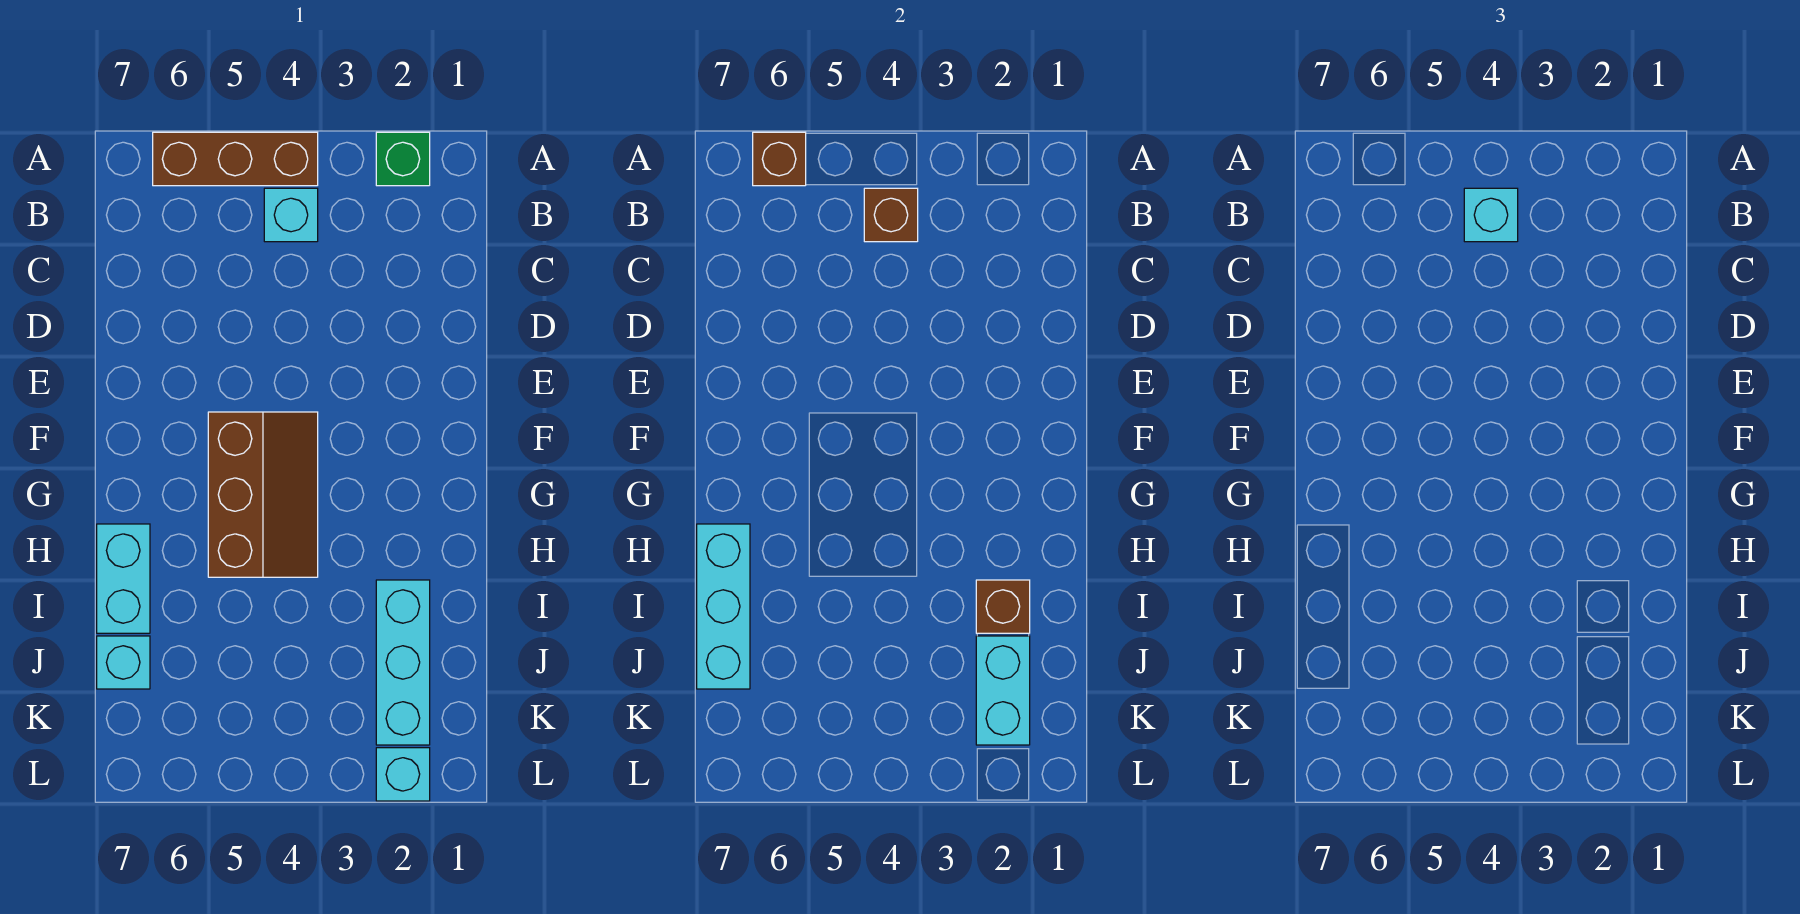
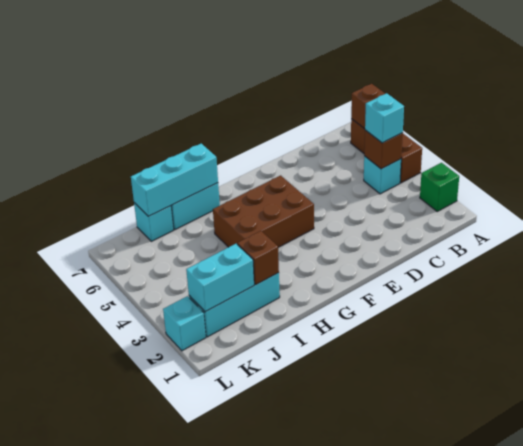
brown 2x3 slope [208,412,318,577] -> brown 2x3 brick [213,175,314,247]

